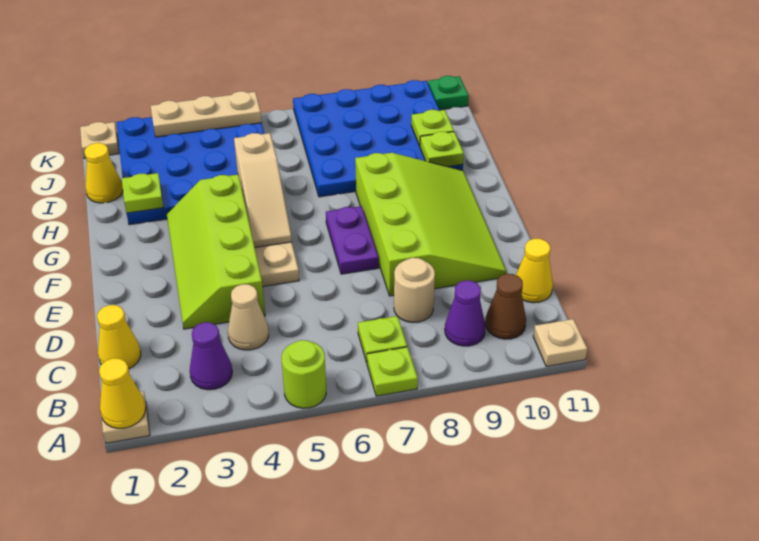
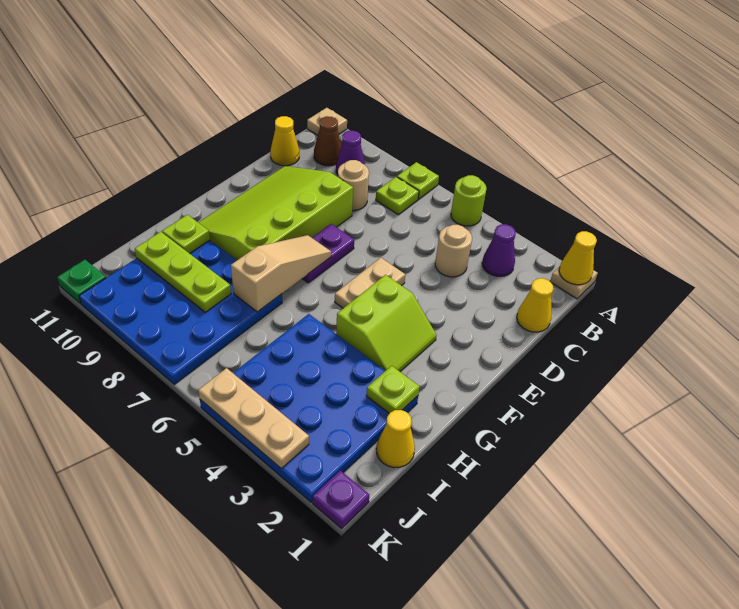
tan 1x1 cone [228,284,269,350] -> tan 1x1 round brick [435,225,472,277]
lime 2x4 slope [167,175,265,329] -> lime 2x2 slope [336,275,437,371]
tan 1x3 slope [234,133,292,247] -> tan 1x3 slope moved to [231,235,331,312]
lime 1x1 plate [411,110,454,146] -> lime 1x3 plate [135,232,231,312]
tan 1x1 plate [80,122,119,159] -> purple 1x1 plate [313,470,369,528]

